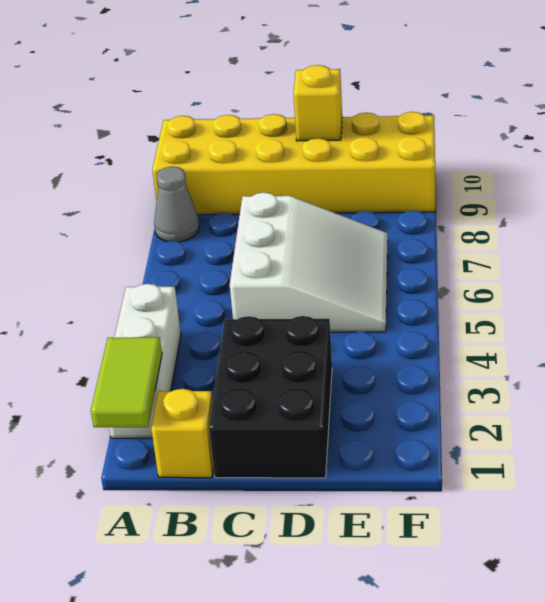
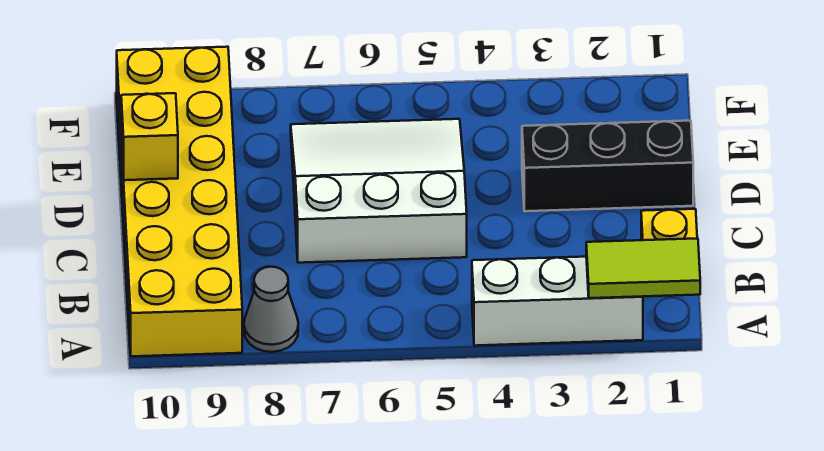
black 2x3 brick [209,316,332,478] -> black 1x3 brick [522,121,693,211]

